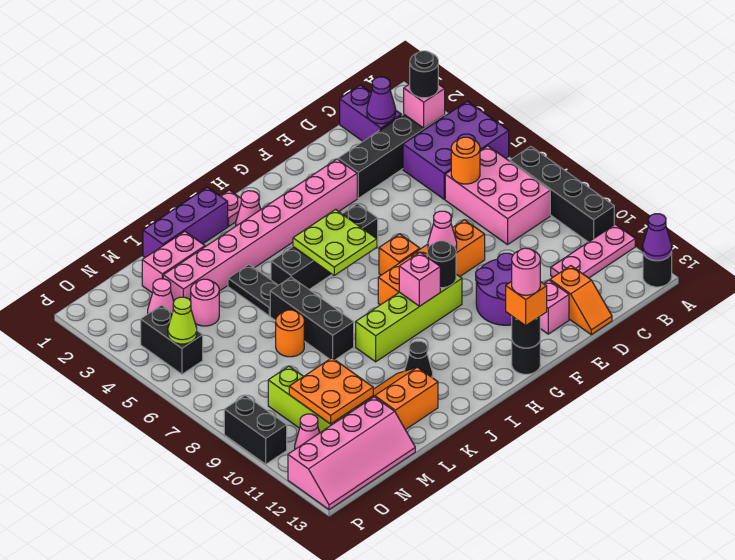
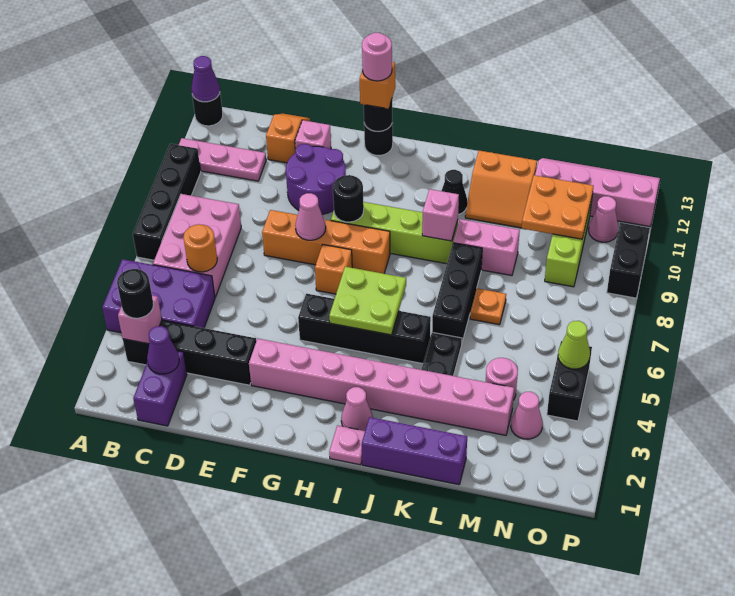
pink 1x1 brick [399,252,440,306] -> pink 1x1 brick moved to [422,189,459,241]
pink 1x2 brick [142,231,205,293] -> pink 1x2 brick moved to [453,219,520,276]
orange 1x1 round brick [276,310,304,357] -> orange 1x1 plate [470,288,506,325]

